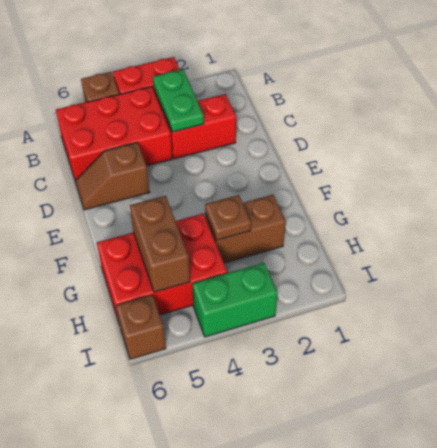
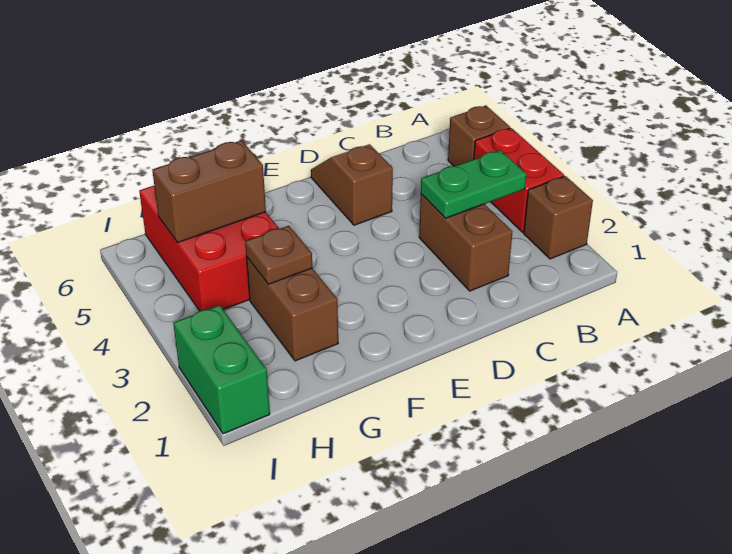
red 2x3 brick [56,87,173,180] -> none
red 1x2 brick [163,94,236,159] -> brown 1x2 brick [419,194,512,291]
green 1x2 brick [192,263,278,337] -> green 1x2 brick moved to [173,305,270,434]
brown 1x1 brick [116,295,166,359] -> brown 1x1 brick moved to [524,176,593,259]

